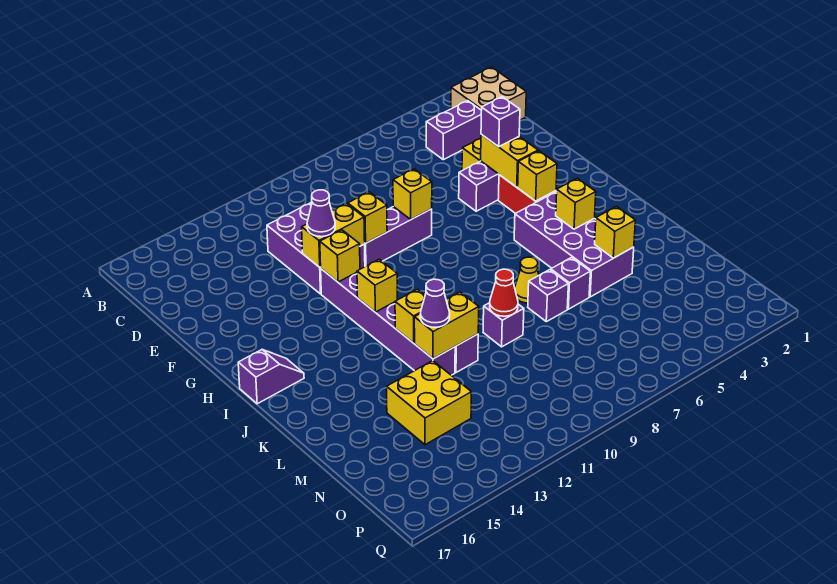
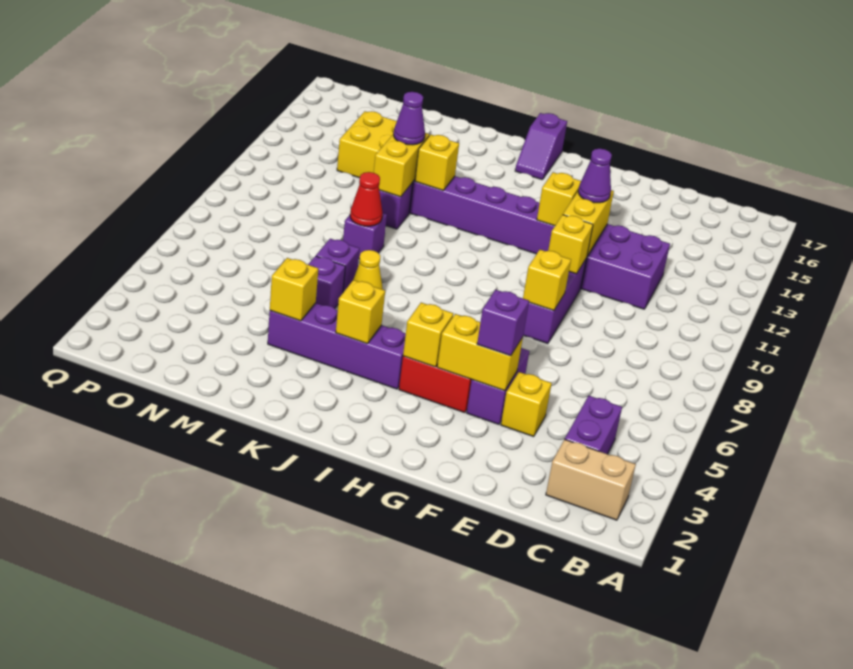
tan 2x2 brick [451,67,526,120] -> tan 1x2 brick [546,439,636,520]
purple 2x4 brick [514,192,634,297] -> purple 1x4 brick [268,303,406,389]
yellow 1x1 brick [357,259,397,312] -> none

